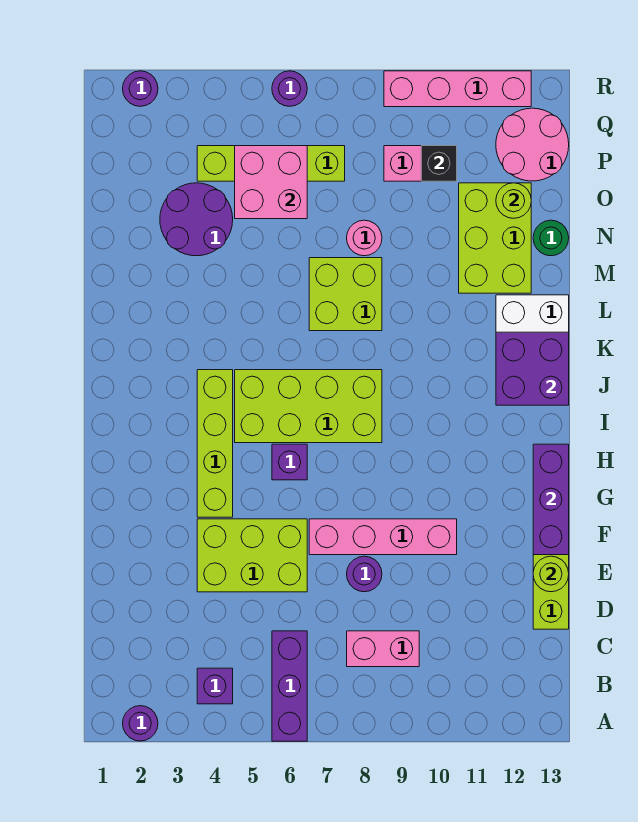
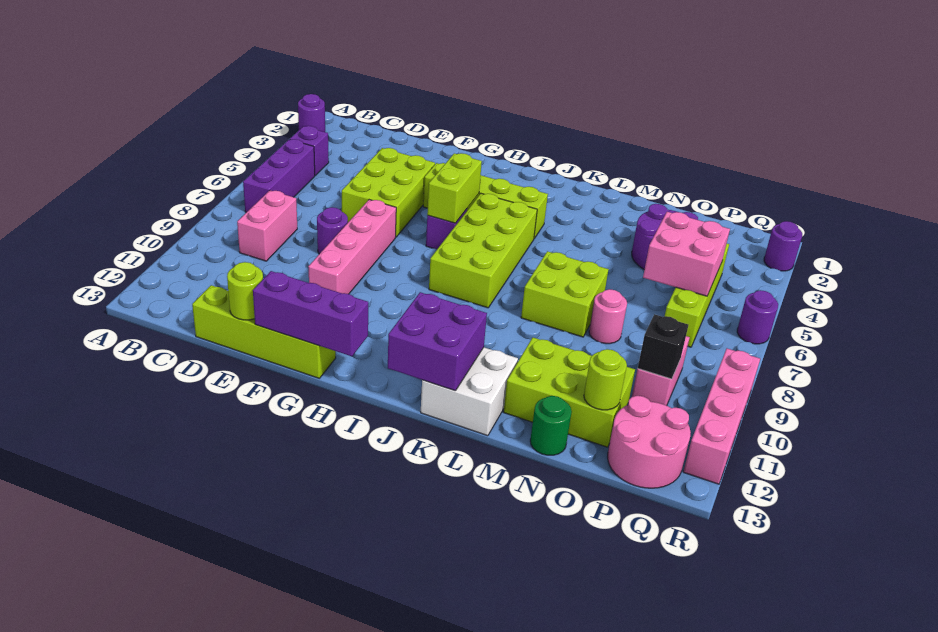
purple 1x3 brick [272,631,307,741] -> purple 1x3 brick turned to [243,139,315,212]
none -> lime 1x2 brick [427,153,482,223]

